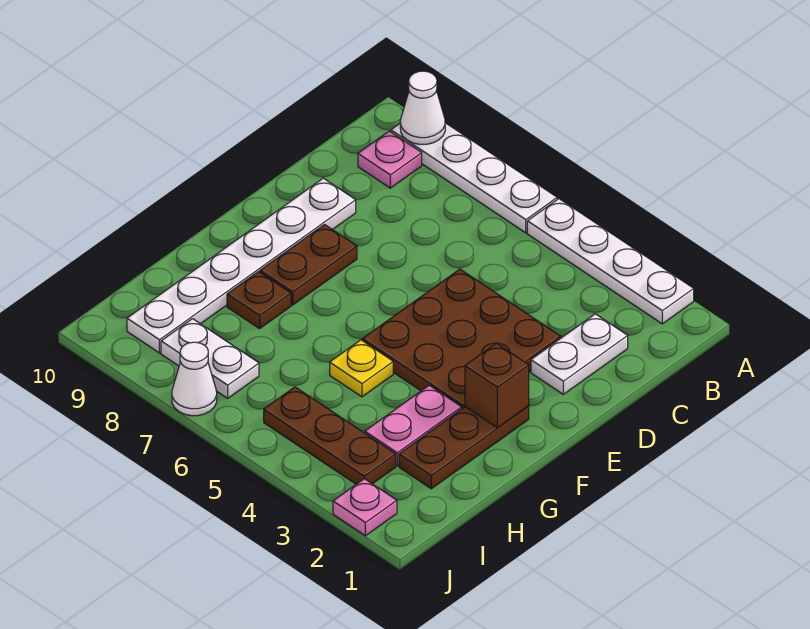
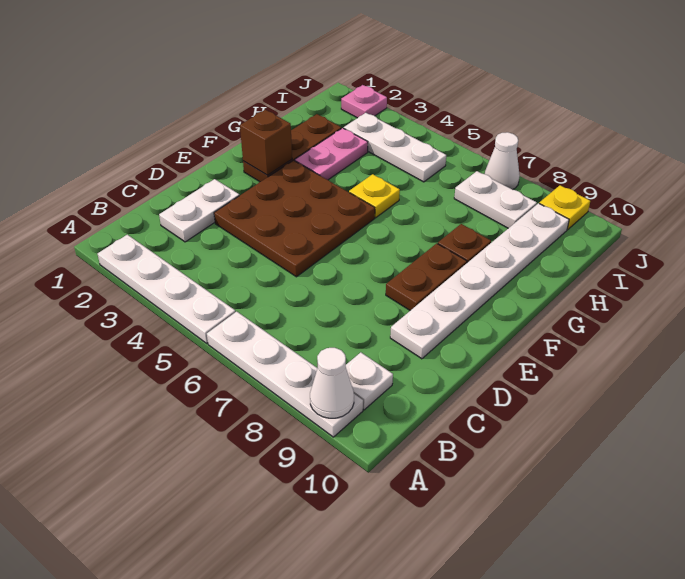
pink 1x1 plate [358,131,422,188] -> white 1x1 plate [346,352,393,410]
brown 1x3 plate [264,387,396,484] -> white 1x3 plate [344,113,446,182]
none -> yellow 1x1 plate [539,185,590,229]

